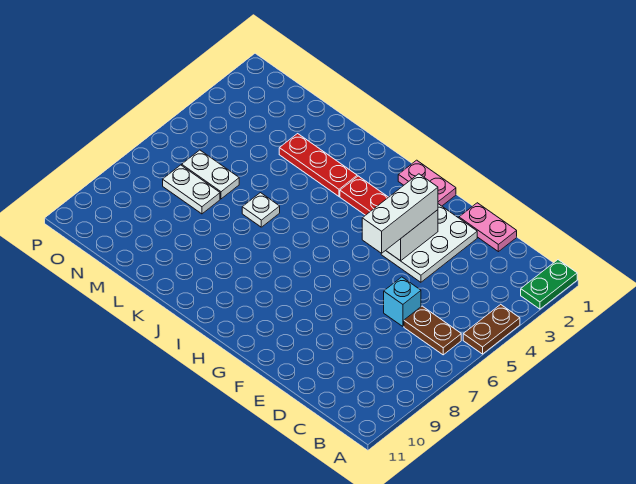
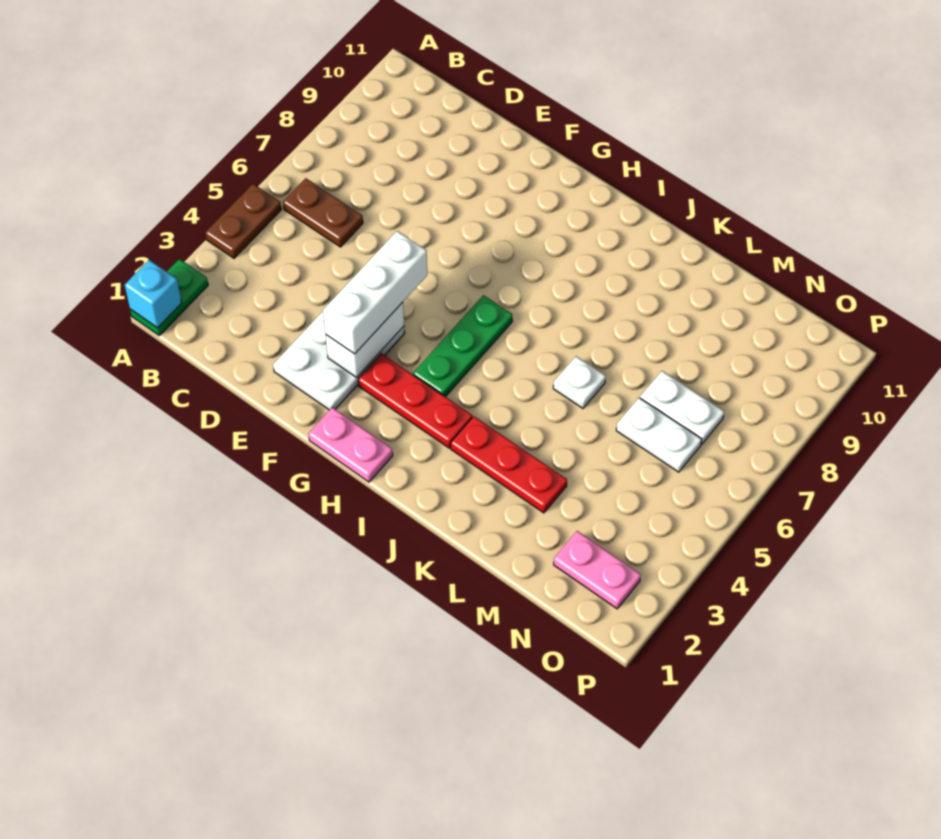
pink 1x2 plate [459,203,517,252] -> pink 1x2 plate moved to [554,531,641,609]
cyan 1x1 brick [384,277,421,326] -> cyan 1x1 brick moved to [125,260,182,328]
none -> green 1x3 plate [413,295,512,397]

